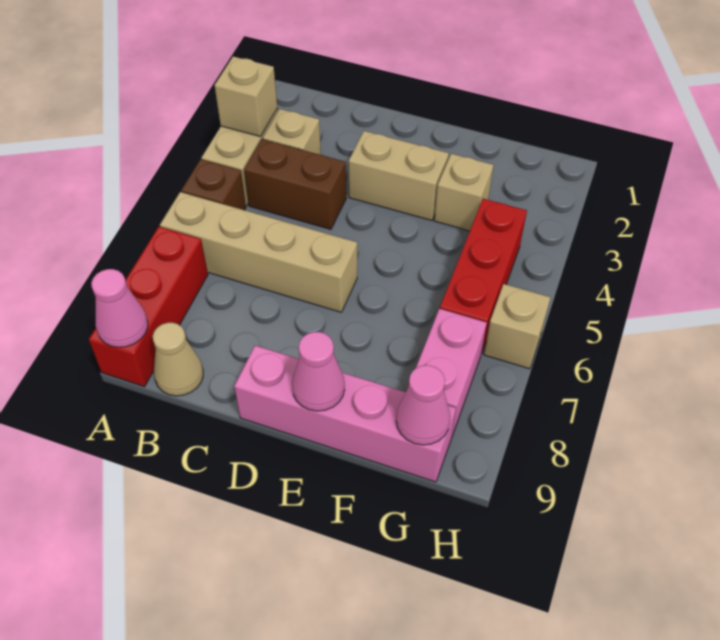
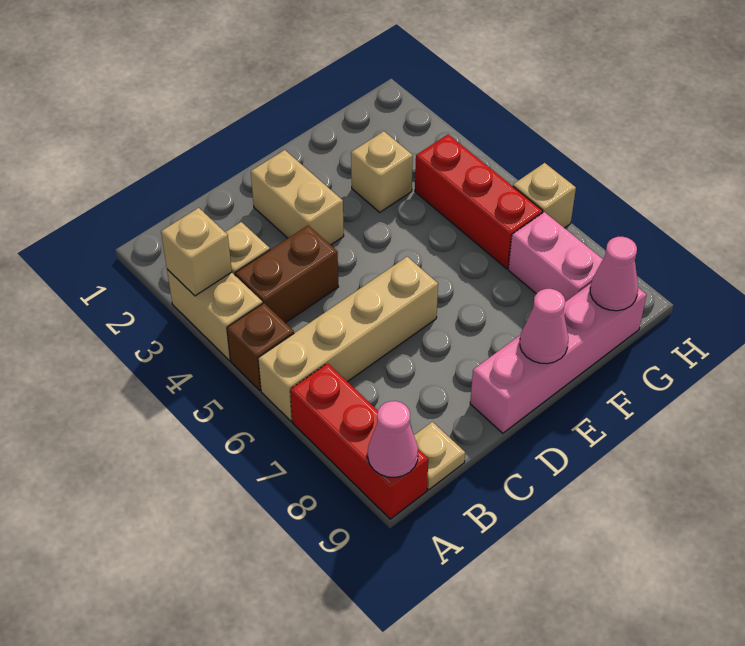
tan 1x1 cone [153,323,203,396] -> tan 1x1 plate [414,422,465,490]
tan 1x2 brick [349,131,449,220] -> tan 1x2 brick turned to [251,150,344,245]

